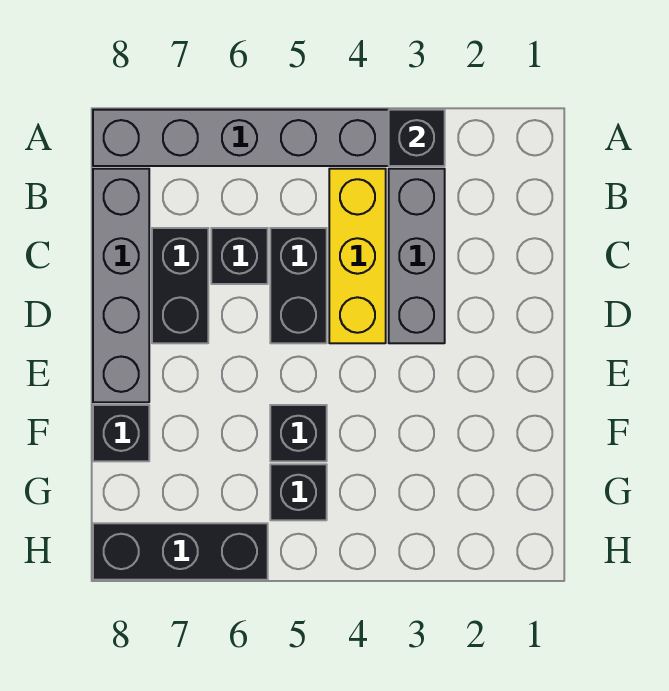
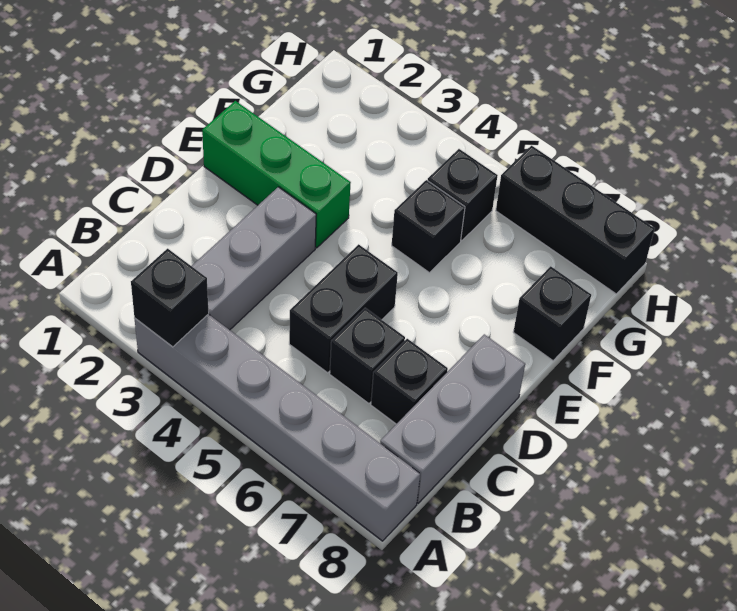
yellow 1x3 brick [329,169,386,343] -> none
grey 1x4 brick [93,169,149,402] -> grey 1x3 brick [380,334,525,503]
black 1x2 brick [152,228,208,343] -> black 1x1 brick [371,339,448,424]
none -> green 1x3 brick [202,101,351,248]

